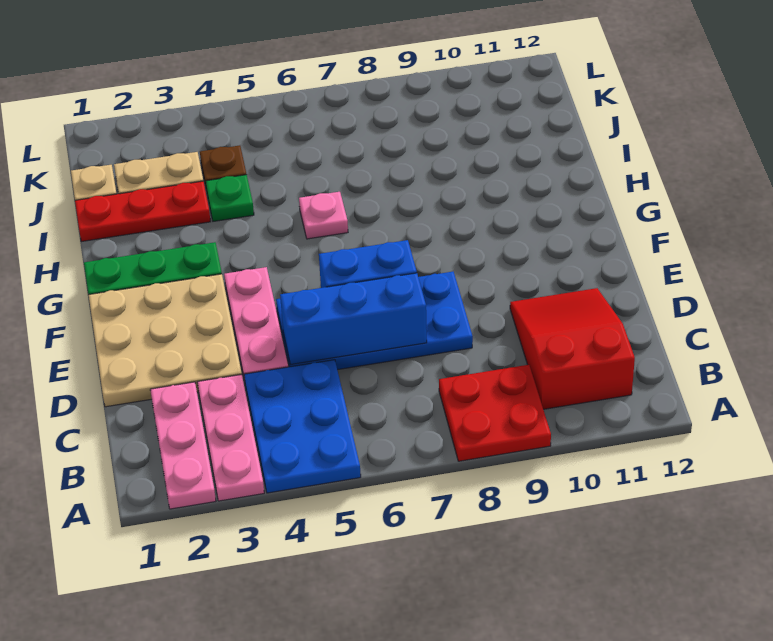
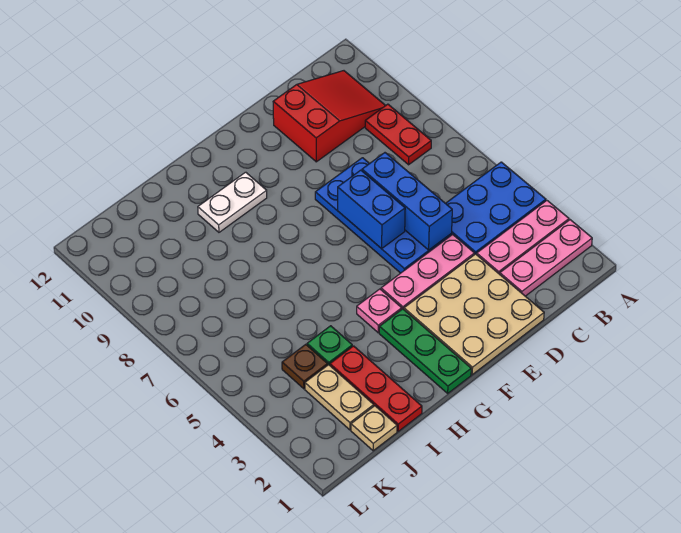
red 2x2 plate [439,365,551,461] -> red 1x2 plate [365,104,431,165]
red 2x3 slope [510,288,635,409] -> red 2x3 slope turned to [273,71,386,162]
none -> white 1x2 plate [198,172,267,232]
pink 1x1 plate [299,192,348,239] -> pink 1x1 plate moved to [357,289,402,333]

